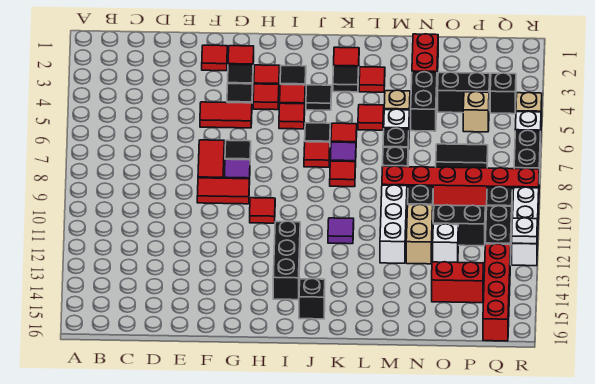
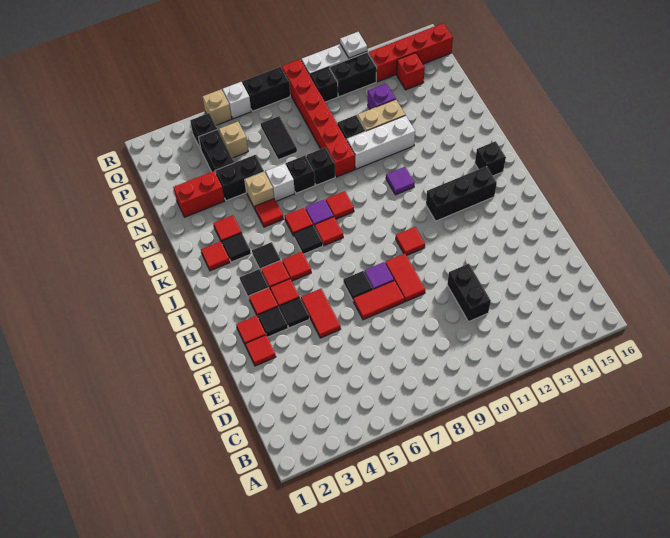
black 1x2 brick [433,205,485,246] -> black 1x2 brick moved to [447,264,491,321]
white 1x1 brick [433,224,458,262] -> purple 1x1 brick [368,84,395,109]
red 1x2 brick [432,262,484,303] -> red 1x1 brick [397,53,425,90]

